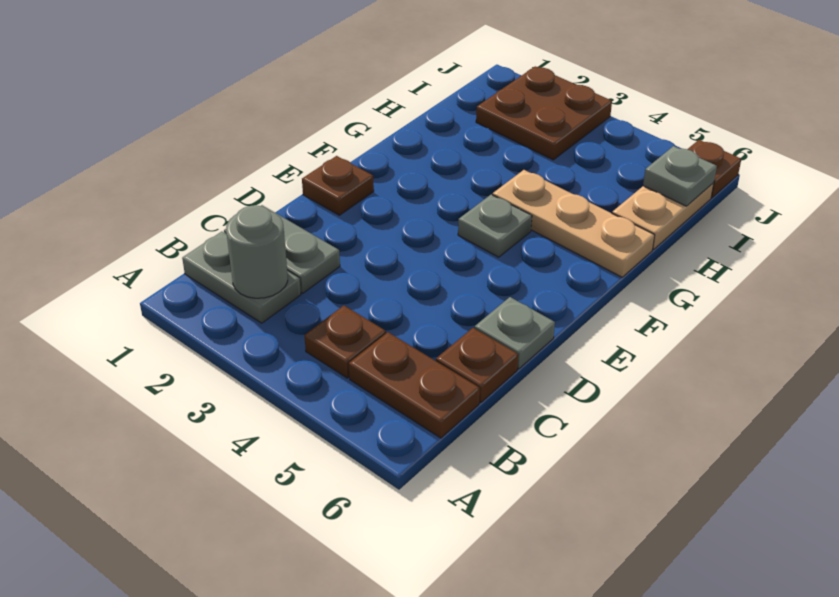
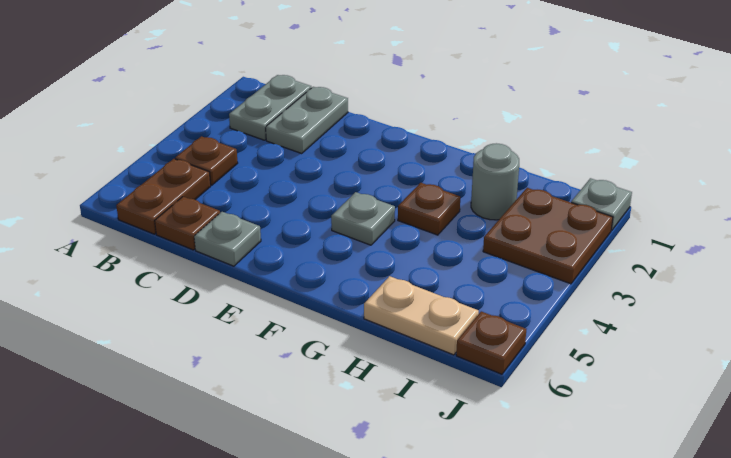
grey 1x1 round brick [226,205,288,298] -> grey 1x1 round brick moved to [471,143,519,220]
brown 1x1 plate [302,156,374,215] -> brown 1x1 plate moved to [398,183,460,235]
tan 1x3 plate [493,170,655,277] -> none
grey 1x1 plate [643,146,717,206] -> grey 1x1 plate moved to [571,178,632,230]

